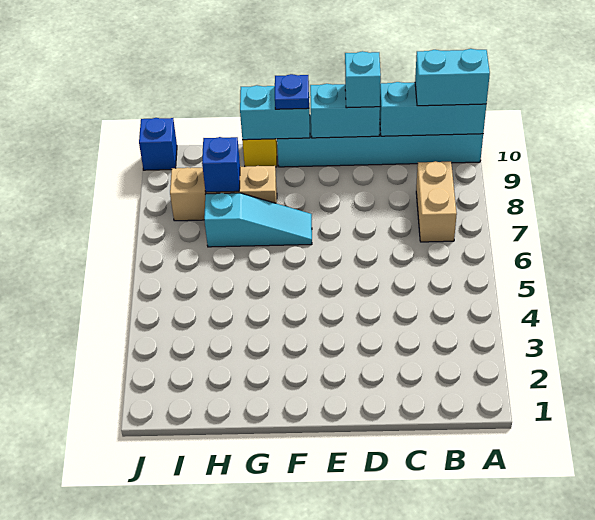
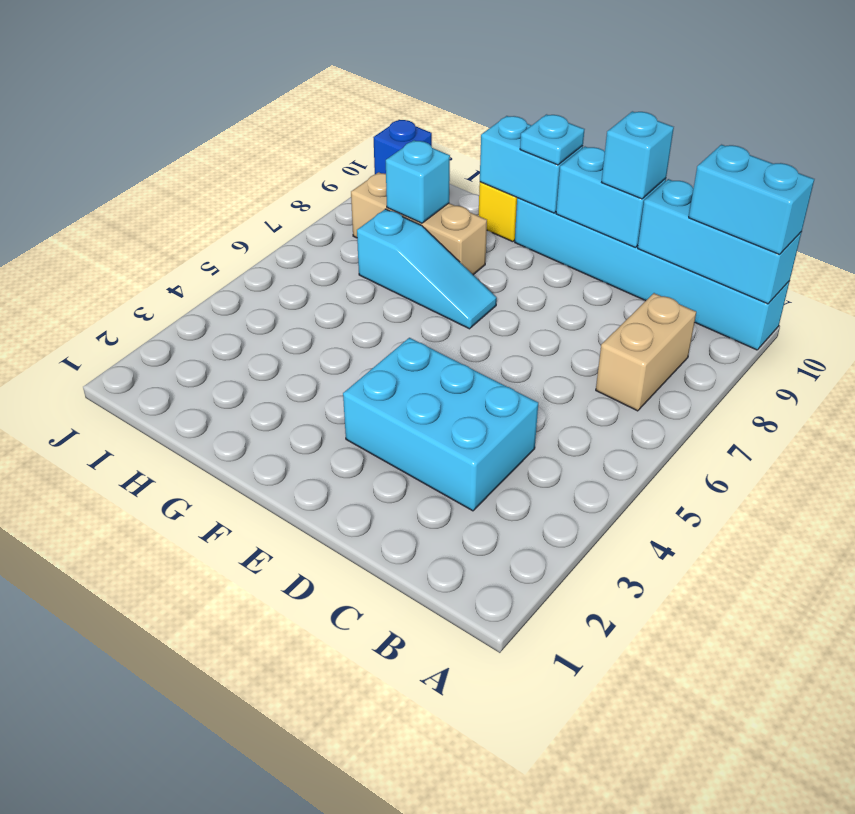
none -> cyan 2x3 brick [343,338,538,511]
blue 1x1 plate [275,74,309,109] -> cyan 1x1 plate [520,114,585,165]
blue 1x1 brick [202,137,240,192] -> cyan 1x1 brick [386,140,450,223]

